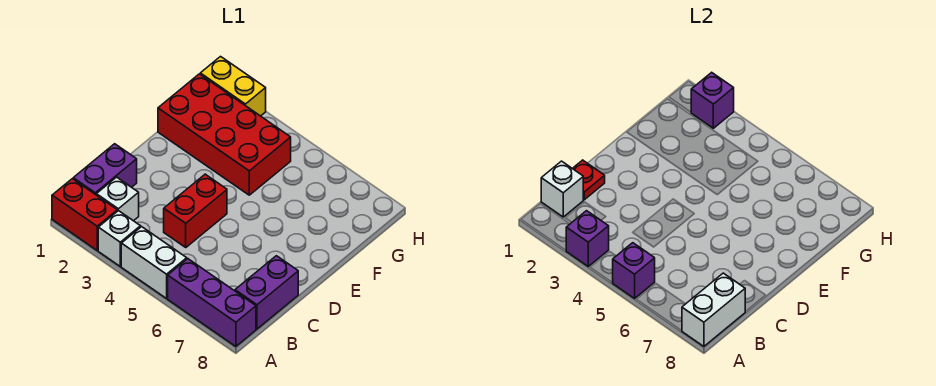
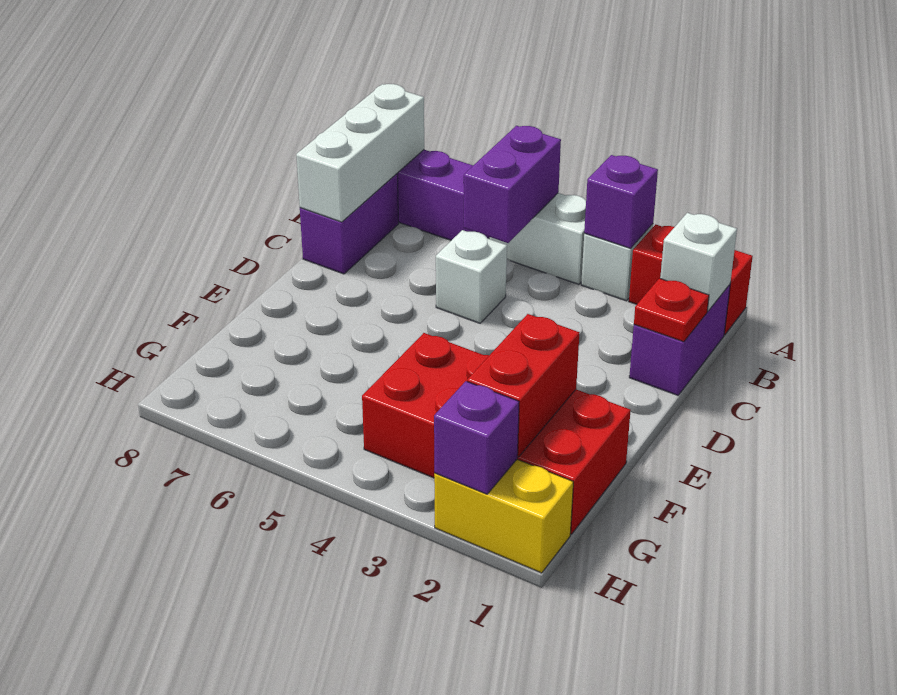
purple 1x1 brick [613,243,655,298] -> purple 1x2 brick [464,126,561,243]
white 1x2 brick [682,273,745,346] -> white 1x3 brick [296,84,424,222]
white 1x1 brick [96,177,139,221] -> white 1x1 brick moved to [436,230,507,323]
red 1x2 brick [164,174,227,247] -> red 1x2 brick moved to [467,314,579,457]

